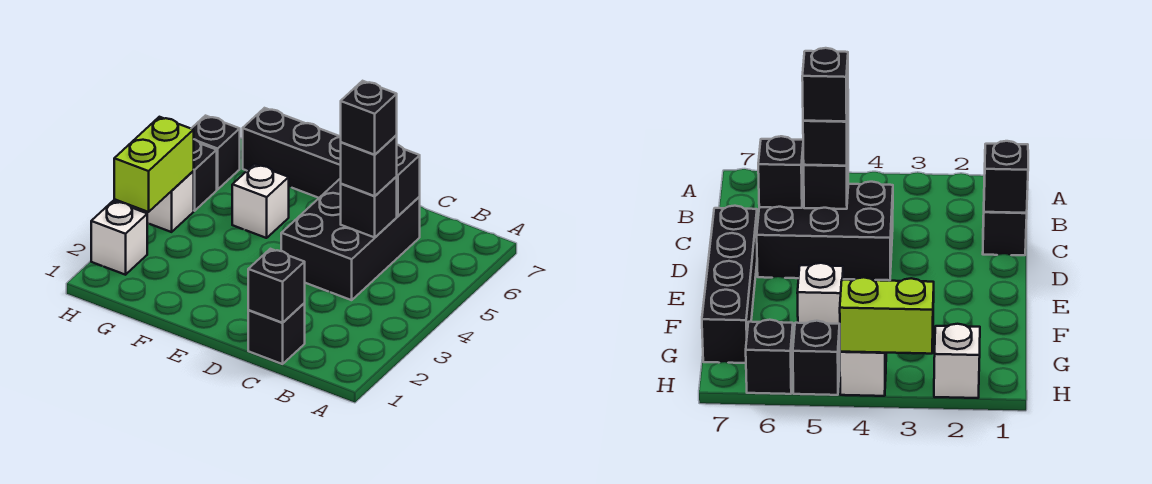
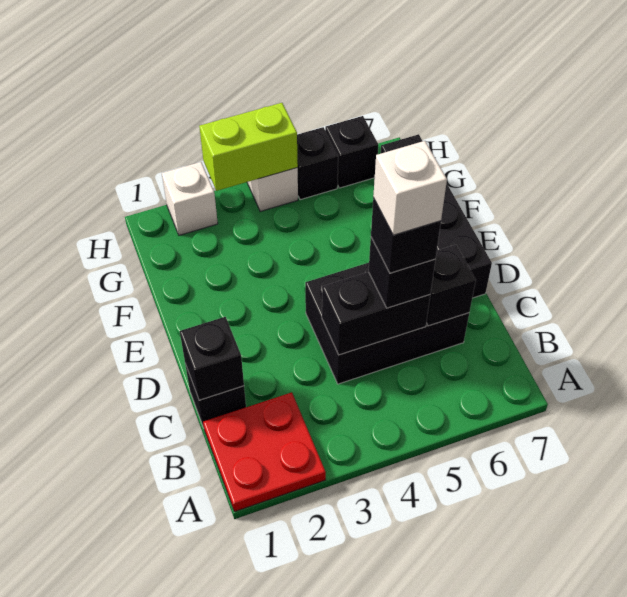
none -> red 2x2 plate [203,392,326,512]
black 1x1 brick [341,177,397,237] -> black 1x2 brick [322,272,430,355]
white 1x1 brick [232,164,289,238] -> white 1x1 brick moved to [373,141,447,235]

